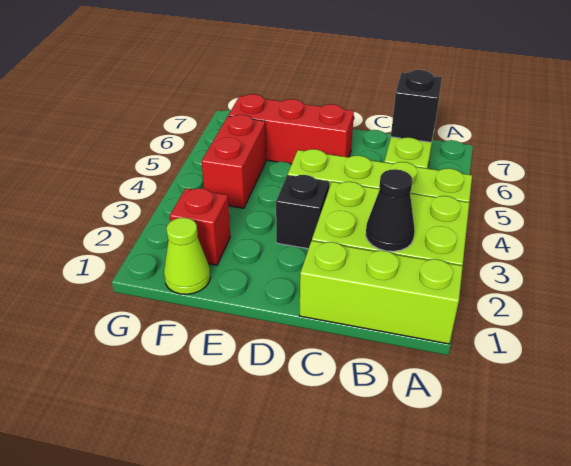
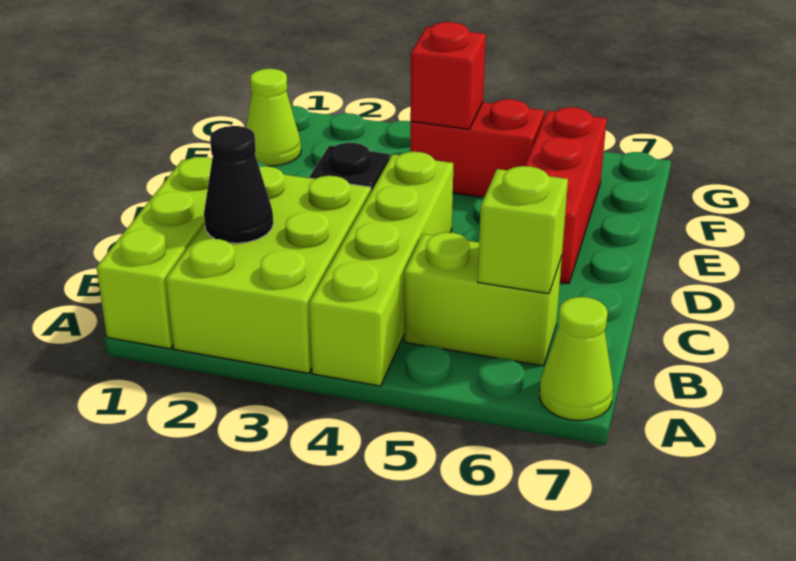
none -> lime 1x1 cone [539,297,613,421]
black 1x1 brick [391,70,442,142] -> lime 1x1 brick [478,166,568,294]
red 1x1 brick [170,188,230,265] -> red 1x1 brick moved to [410,22,486,129]

